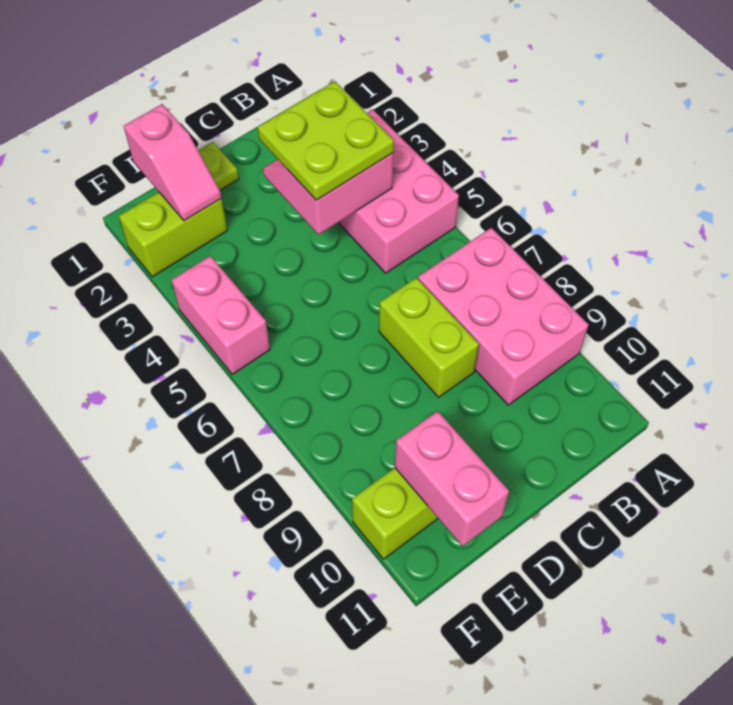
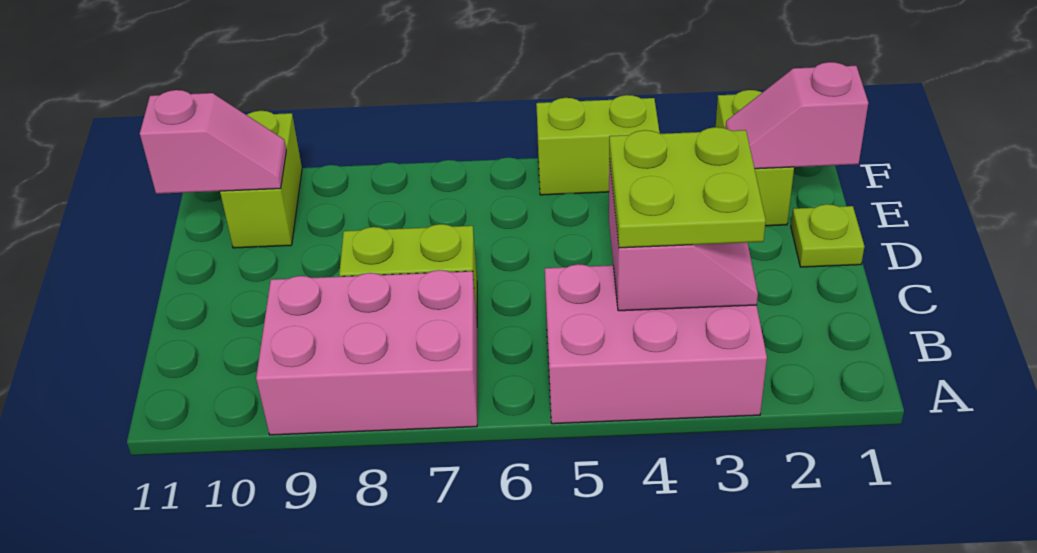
pink 1x2 brick [395,411,509,546] -> pink 1x2 slope [140,90,286,194]
pink 1x2 brick [172,256,270,374] -> lime 1x2 brick [536,95,660,195]

